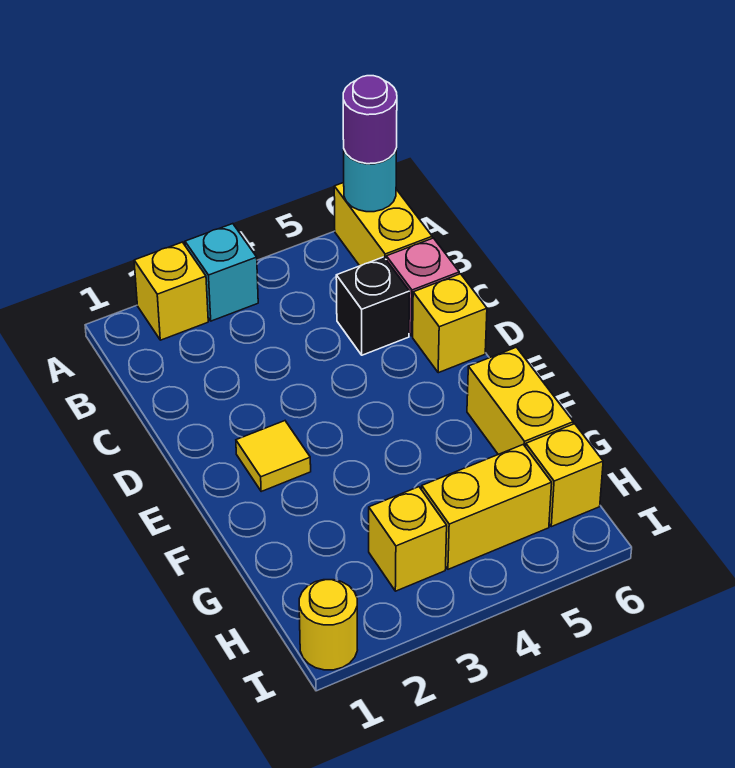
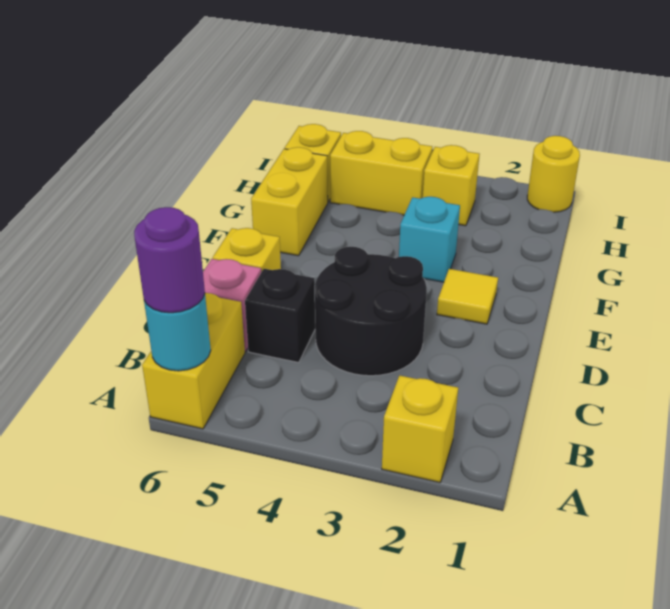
cyan 1x1 brick [185,224,258,321] -> cyan 1x1 brick moved to [399,197,460,282]
none -> black 2x2 round brick [315,247,427,376]

